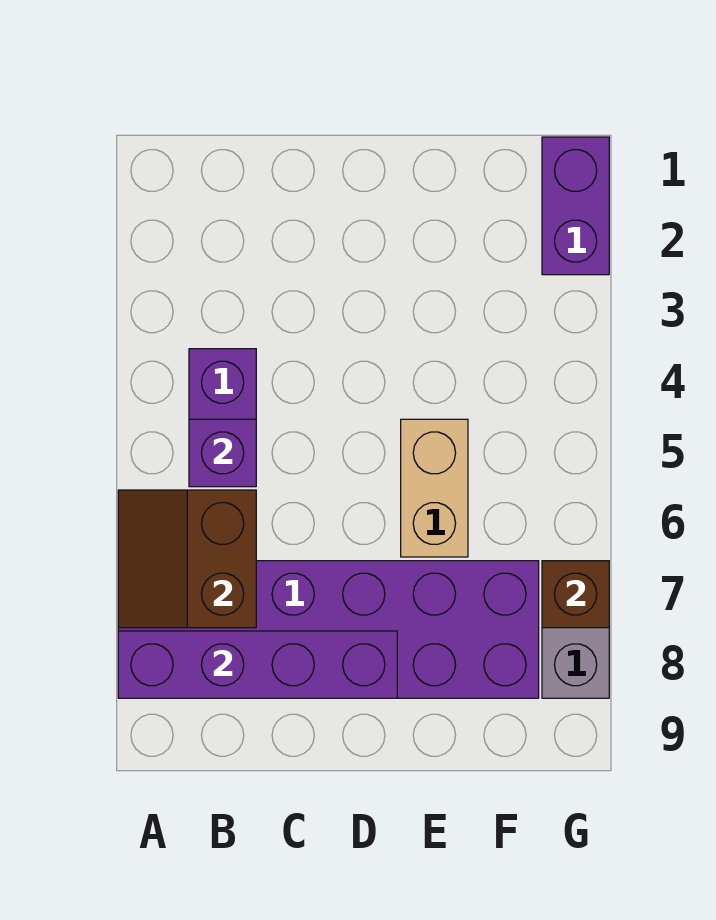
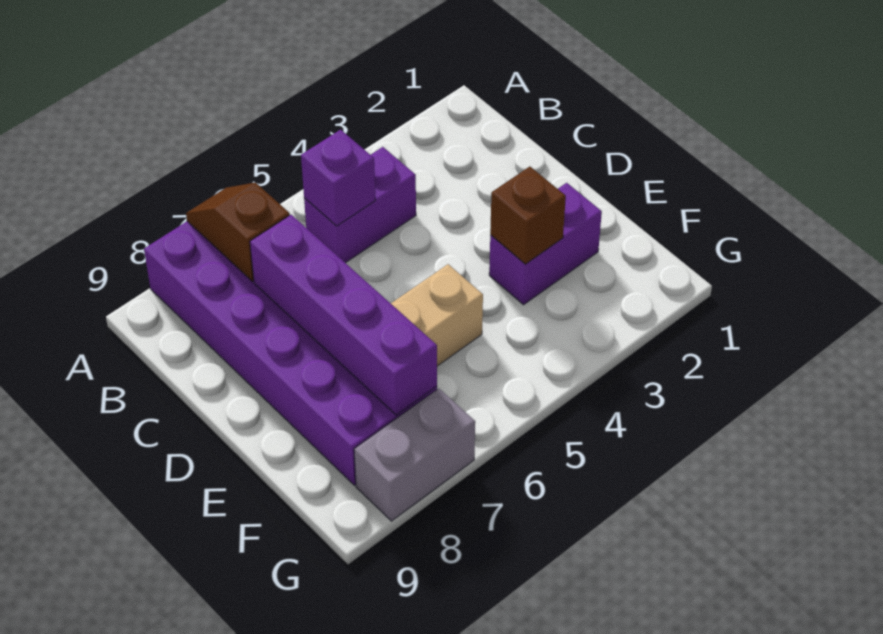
brown 2x2 slope [118,490,256,628] -> brown 1x2 slope [186,182,290,282]
purple 1x4 brick [118,631,397,698] -> purple 1x4 brick moved to [250,215,437,415]
purple 1x2 brick [542,137,609,275] -> purple 1x2 brick moved to [489,183,602,305]
brown 1x1 brick [542,561,609,628] -> brown 1x1 brick moved to [490,167,566,264]

